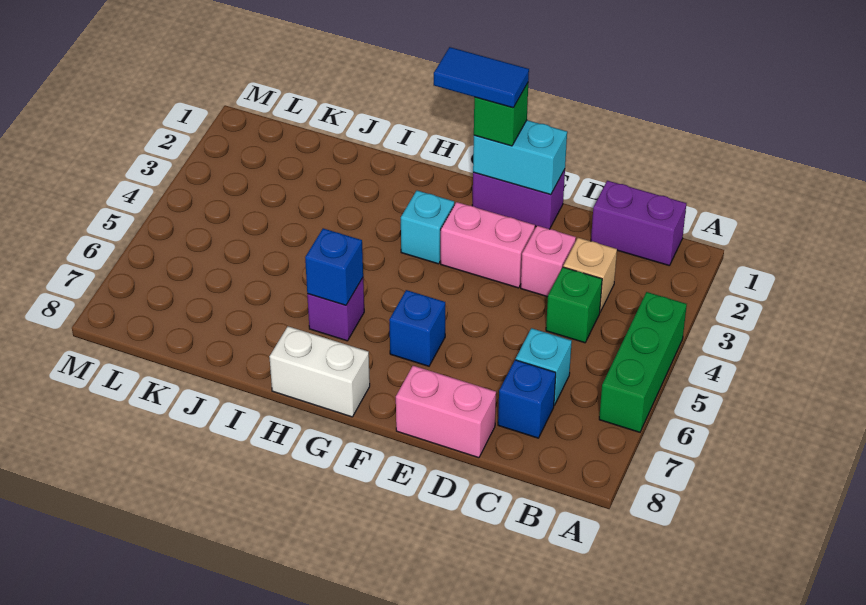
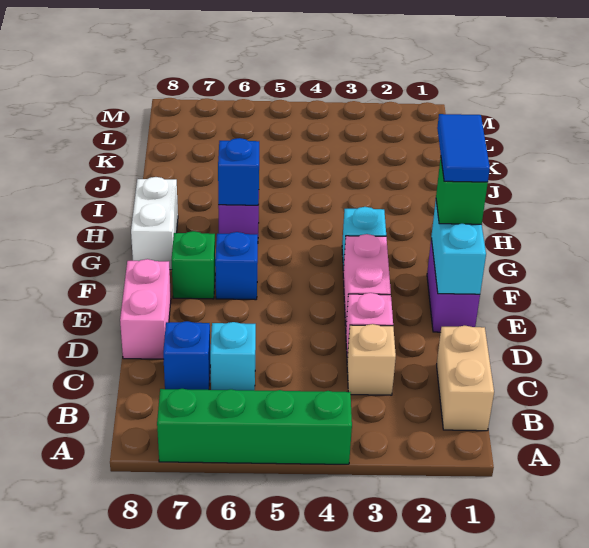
green 1x3 brick [599,292,687,432] -> green 1x4 brick [157,389,352,464]
purple 1x2 brick [591,181,686,266] -> tan 1x2 brick [437,326,494,431]
green 1x1 brick [546,267,602,343] -> green 1x1 brick moved to [171,231,215,299]

